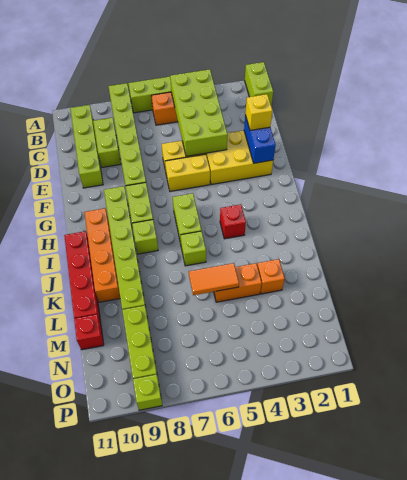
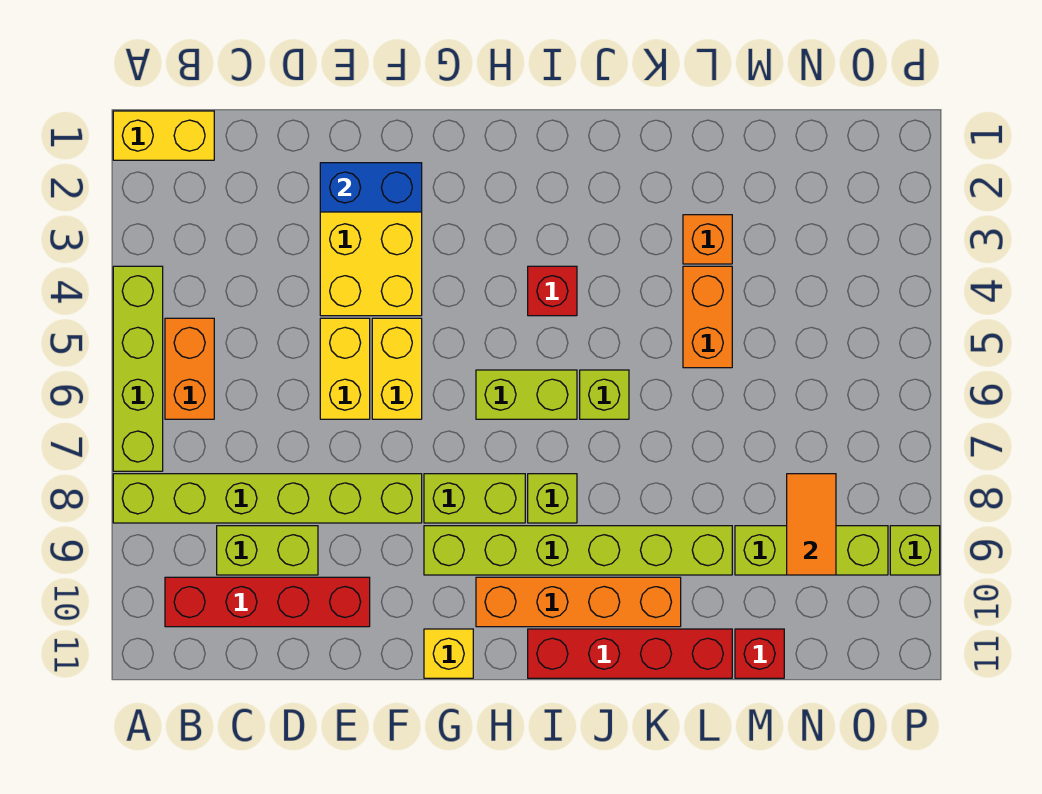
lime 1x2 brick [245,62,273,106] -> yellow 1x2 brick [113,111,214,160]
lime 2x4 brick [170,69,228,156] -> none
lime 1x4 brick [70,105,103,188] -> red 1x4 brick [165,577,370,627]
yellow 1x1 brick [245,94,272,130] -> yellow 1x1 brick moved to [424,629,473,678]
orange 1x2 tile [189,263,239,295] -> orange 1x2 tile moved to [787,474,836,575]

